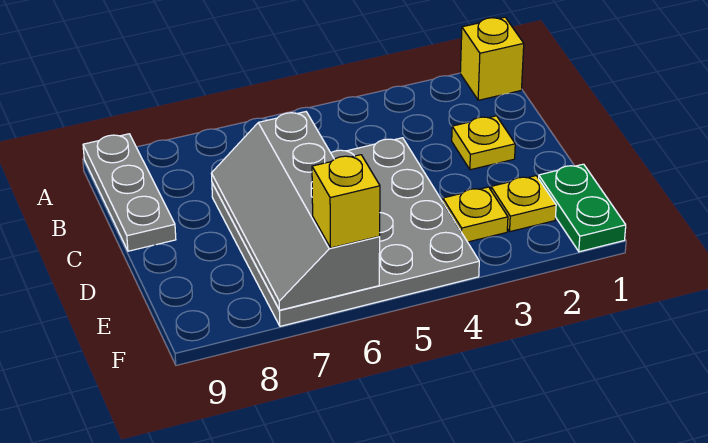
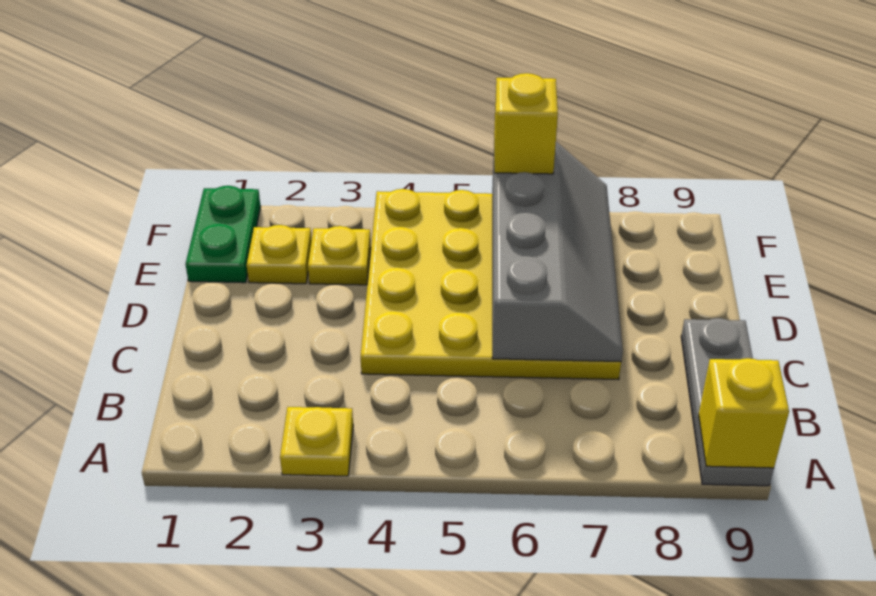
yellow 1x1 brick [460,17,524,100] -> yellow 1x1 brick moved to [699,358,789,468]
yellow 1x1 plate [452,116,515,170] -> yellow 1x1 plate moved to [280,407,353,476]
grey 4x4 plate [212,138,479,326] -> yellow 4x4 plate [361,189,621,380]

